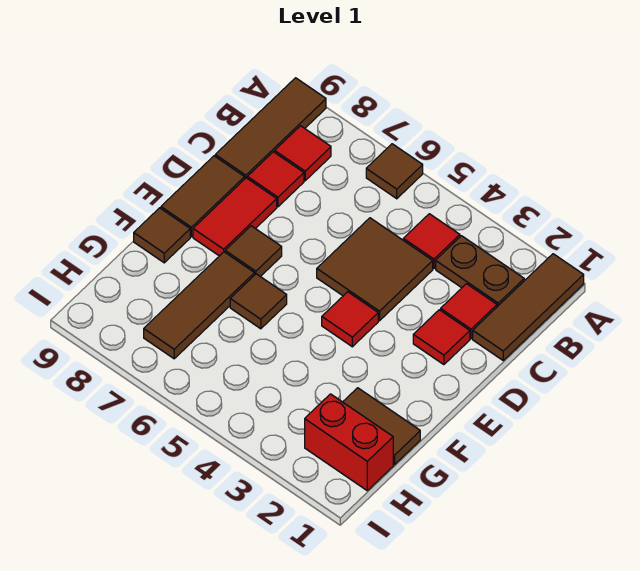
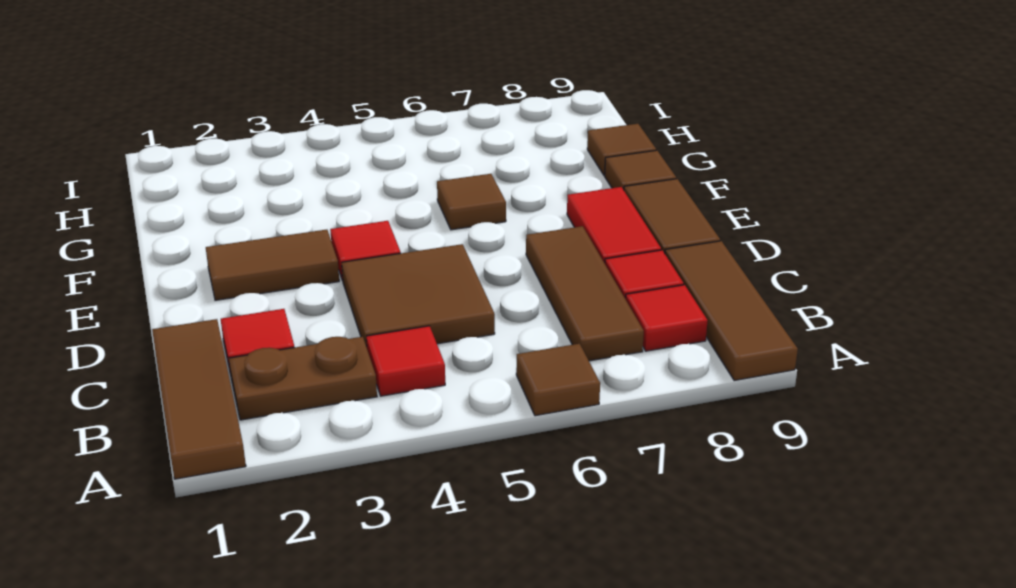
red 1x1 tile [413,310,470,365] -> none
brown 1x1 tile [225,226,282,277] -> brown 1x1 tile moved to [587,124,656,175]
brown 1x3 tile [144,252,255,359] -> brown 1x3 tile moved to [526,226,644,361]
brown 1x2 tile [343,388,420,465] -> brown 1x2 tile moved to [206,230,339,300]
red 1x2 brick [305,394,393,490] -> none

